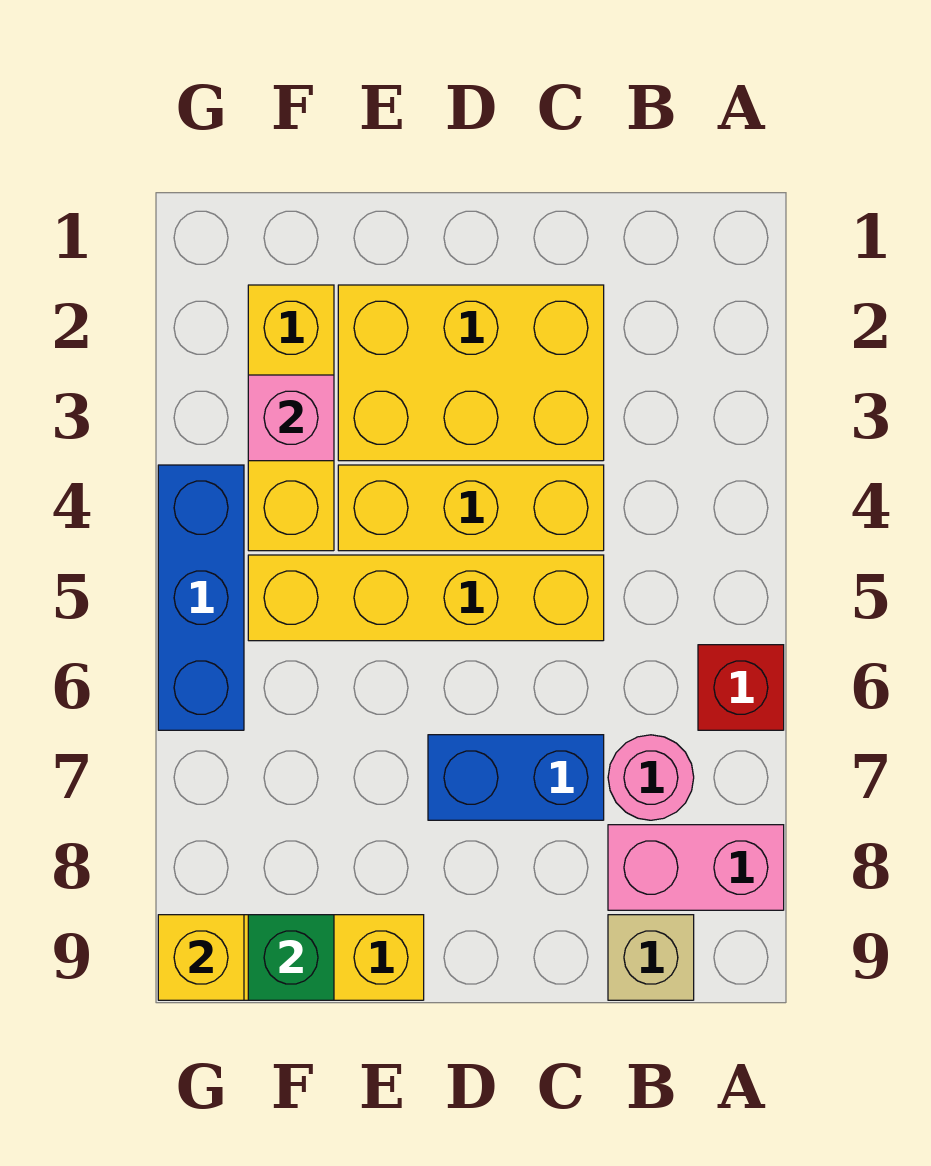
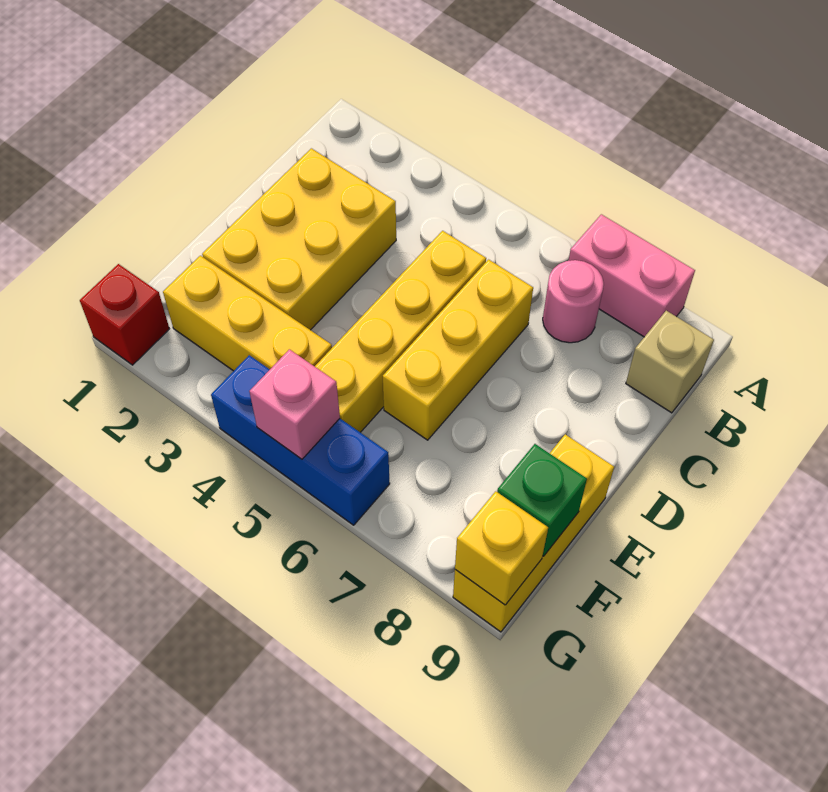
red 1x1 brick [698,645,784,730] -> red 1x1 brick moved to [80,264,169,365]
pink 1x2 brick [608,825,784,910] -> pink 1x2 brick turned to [569,214,695,337]
yellow 1x3 brick [338,465,604,551] -> yellow 1x3 brick moved to [383,260,533,440]
blue 1x2 brick [428,735,604,820] -> none
pink 1x1 brick [248,375,334,461] -> pink 1x1 brick moved to [249,349,340,459]

